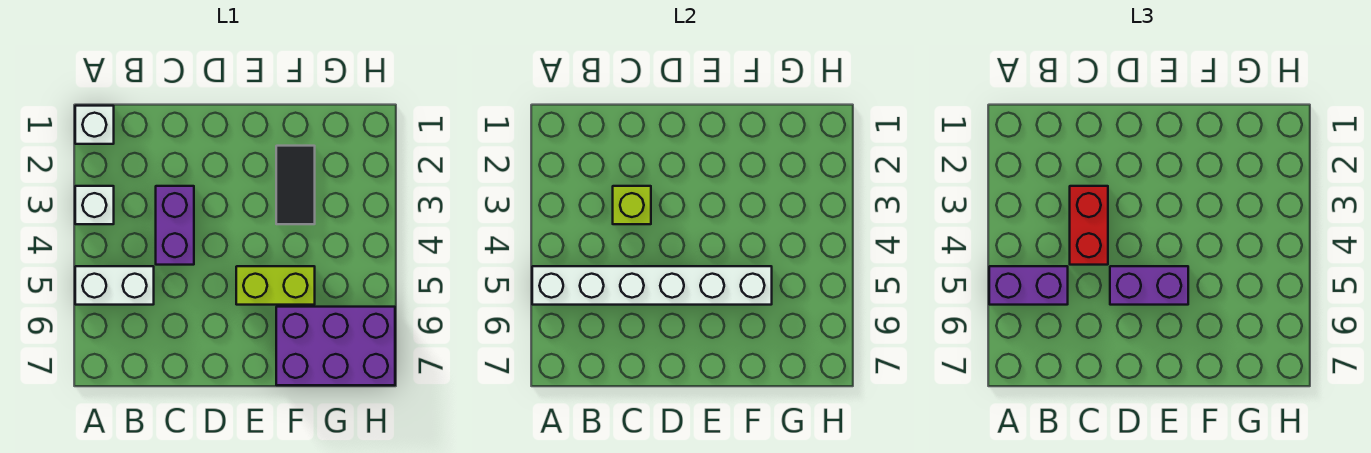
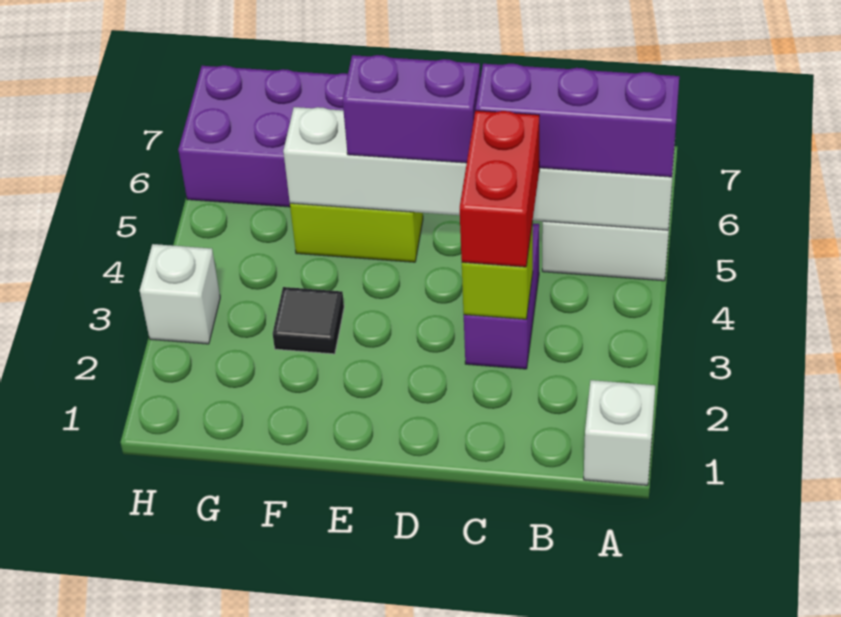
white 1x1 brick [75,186,114,224] -> white 1x1 brick moved to [140,244,220,344]
purple 1x2 brick [989,266,1068,305] -> purple 1x3 brick [476,64,679,177]
black 1x2 tile [276,146,315,224] -> black 1x1 tile [273,287,344,354]

